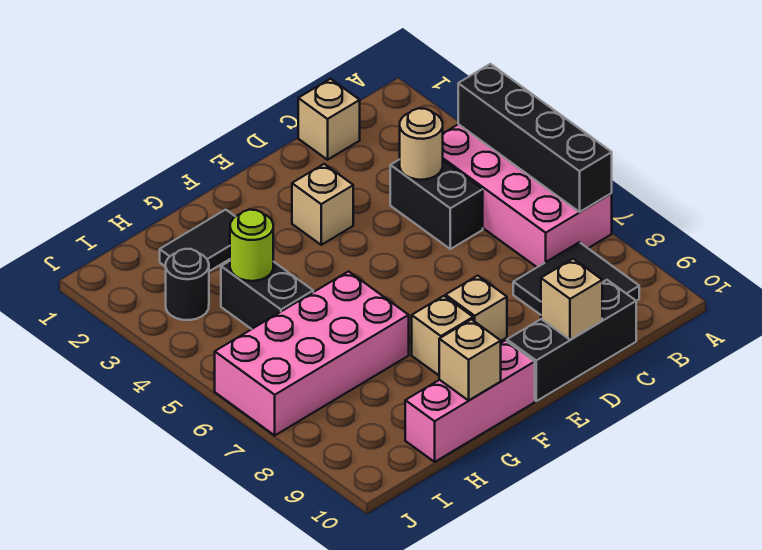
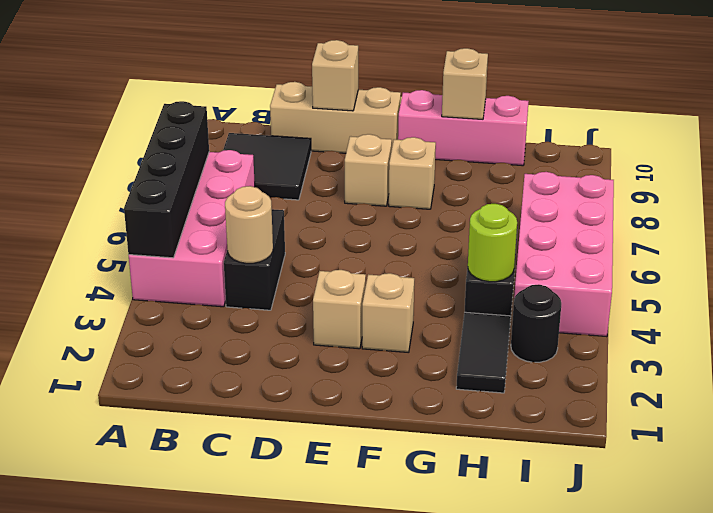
tan 1x1 brick [298,79,360,160] -> tan 1x1 brick moved to [362,273,414,353]
black 1x3 brick [507,280,636,401] -> tan 1x3 brick [270,82,401,153]
black 1x2 tile [160,210,235,271] -> black 1x2 tile turned to [456,312,511,393]
pink 2x4 brick [215,271,409,435] -> pink 2x4 brick turned to [514,172,614,337]

